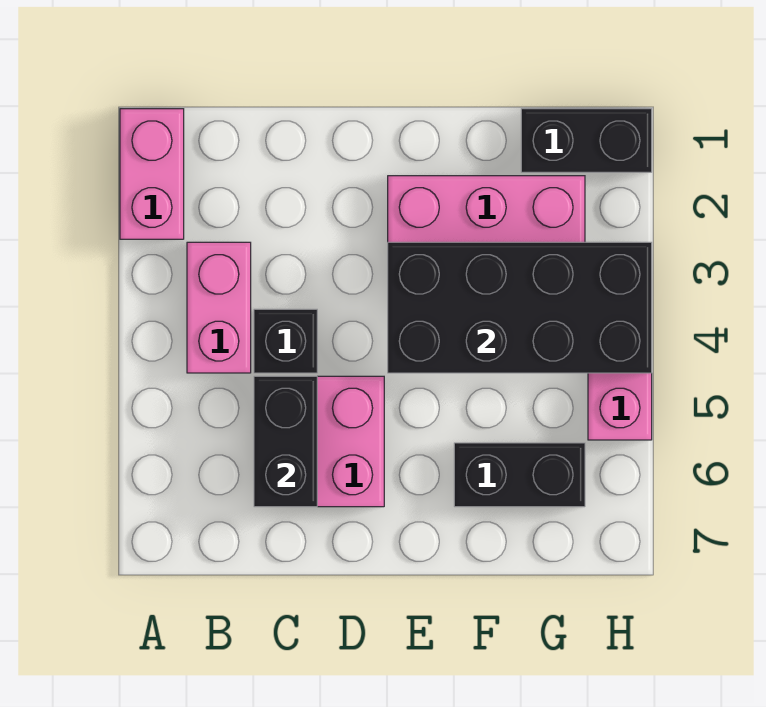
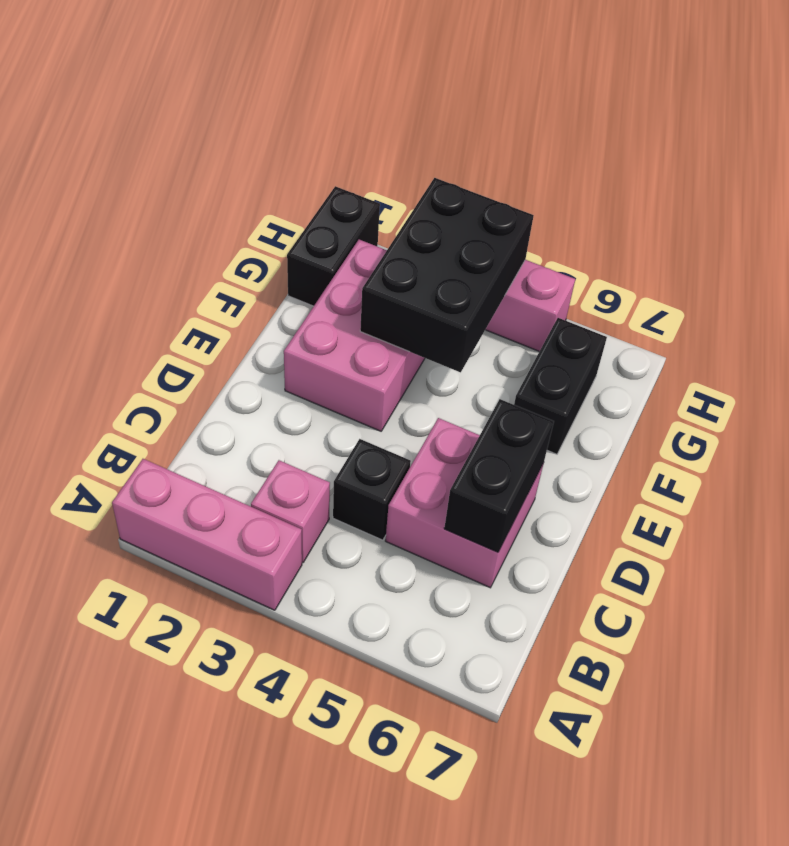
pink 1x2 brick [120,109,184,239] -> pink 1x3 brick [112,459,302,610]
pink 1x2 brick [187,242,251,373] -> pink 1x1 brick [251,460,330,562]
black 1x2 brick [254,376,317,507] -> black 1x2 brick turned to [444,399,554,552]
black 2x4 brick [388,242,652,373] -> black 2x3 brick [360,178,534,372]

